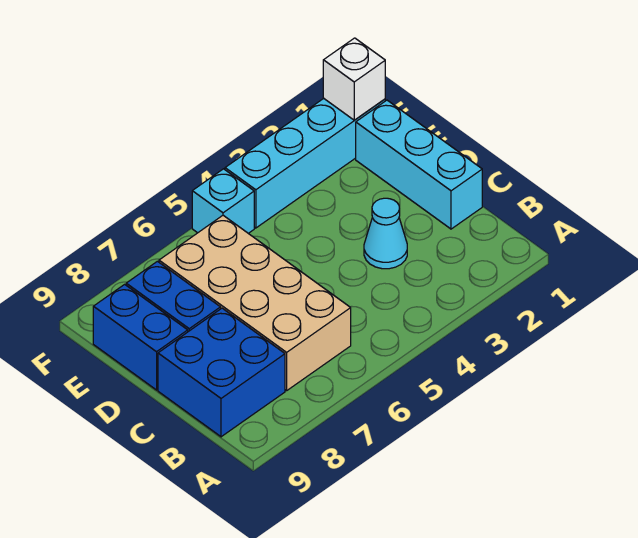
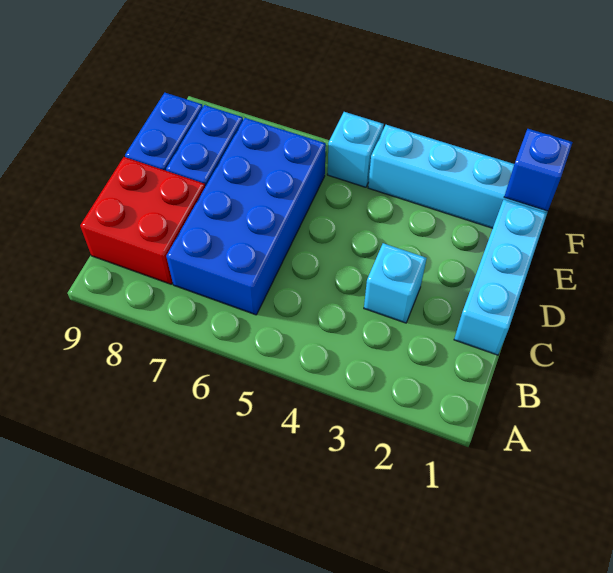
tan 2x4 brick [159,215,351,391] -> blue 2x4 brick [166,118,326,315]
blue 2x2 brick [158,308,285,437] -> red 2x2 brick [80,157,205,284]
cyan 1x1 cone [364,198,407,269] -> cyan 1x1 brick [364,243,427,323]
white 1x1 brick [323,38,385,120] -> blue 1x1 brick [504,129,573,211]

